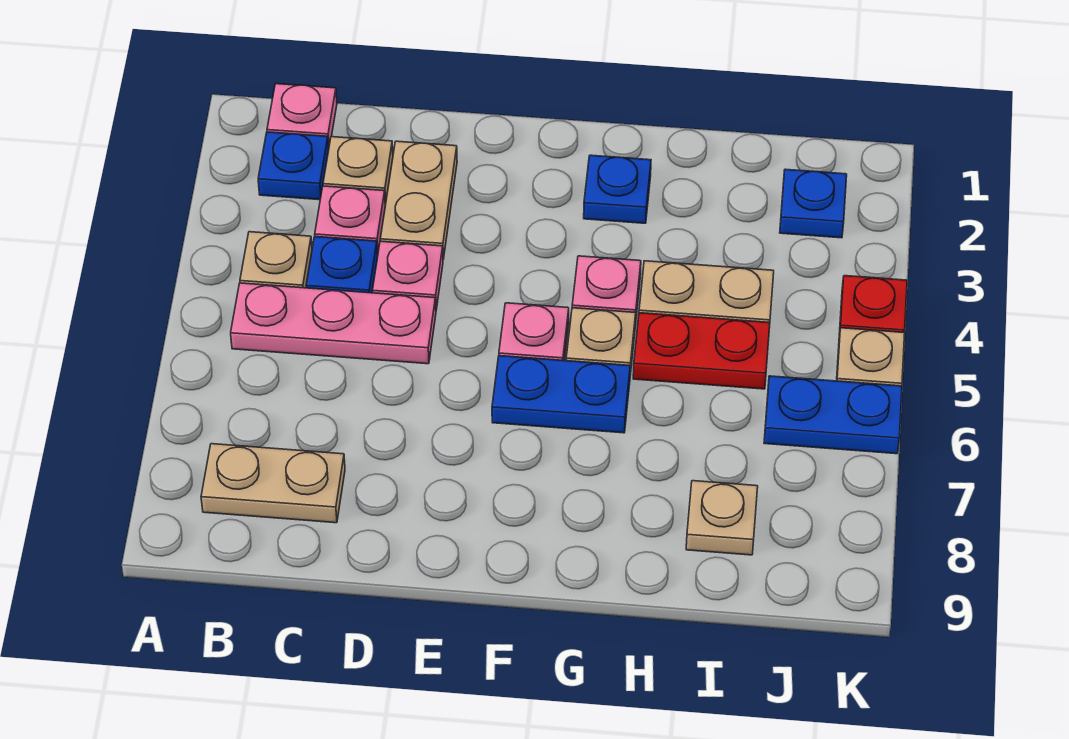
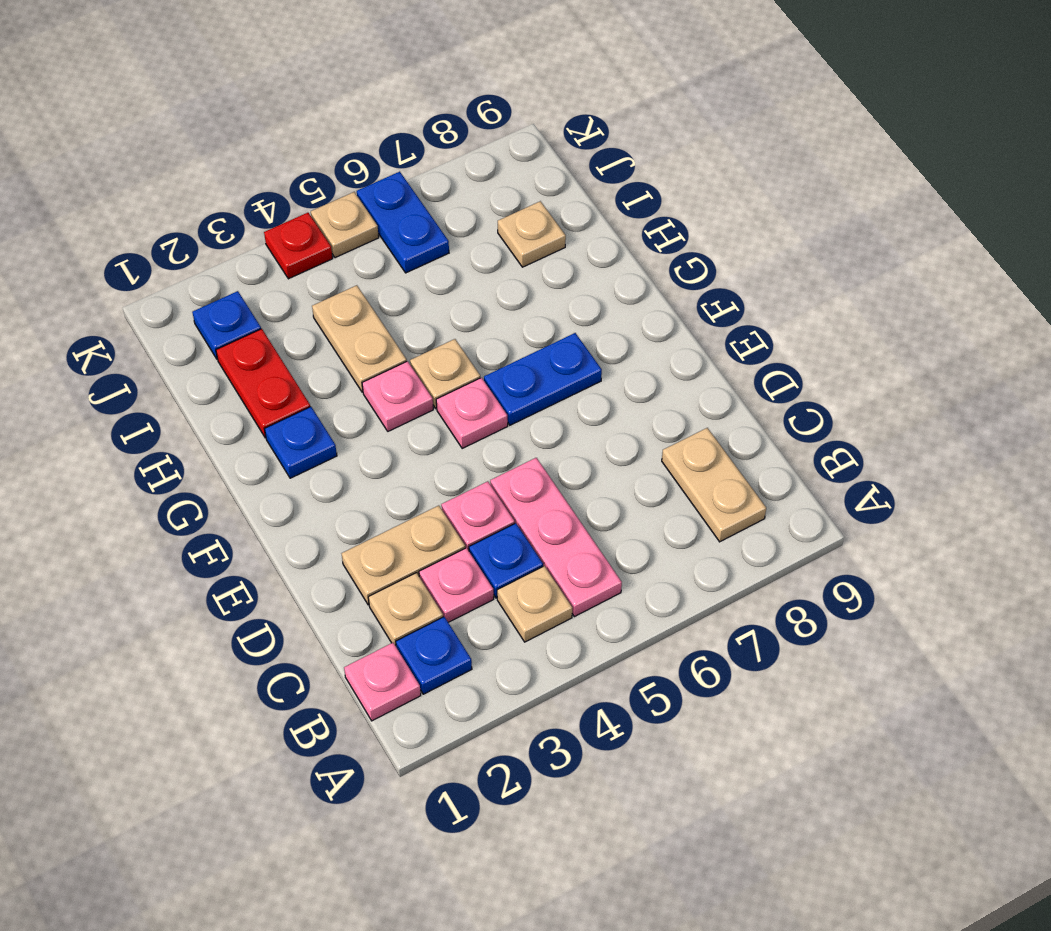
blue 1x2 plate [492,356,630,433] -> blue 1x2 plate turned to [484,333,602,425]
red 1x2 plate [633,313,770,389] -> red 1x2 plate moved to [216,329,310,438]

